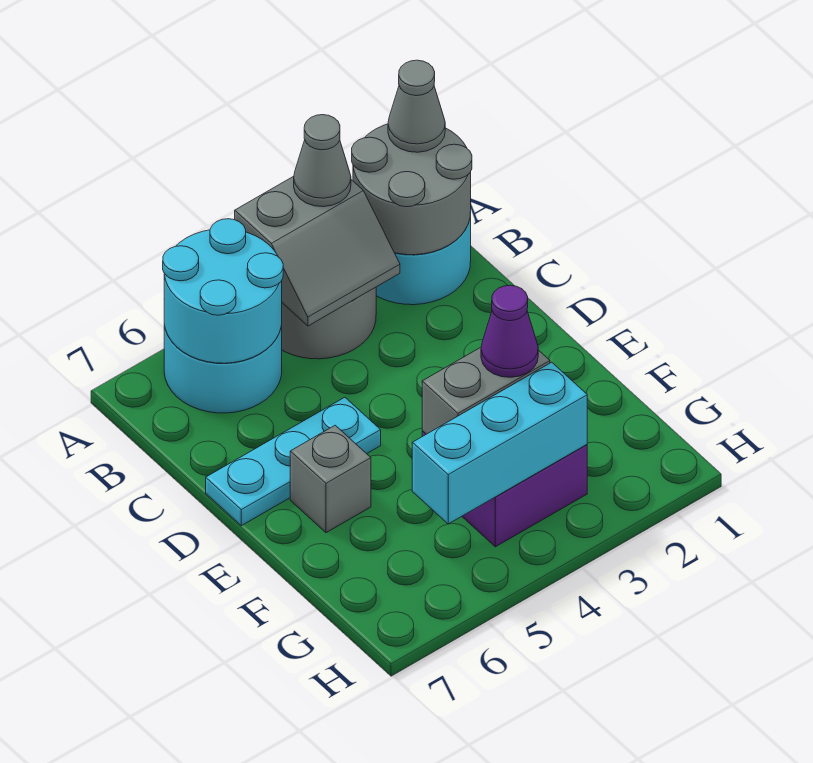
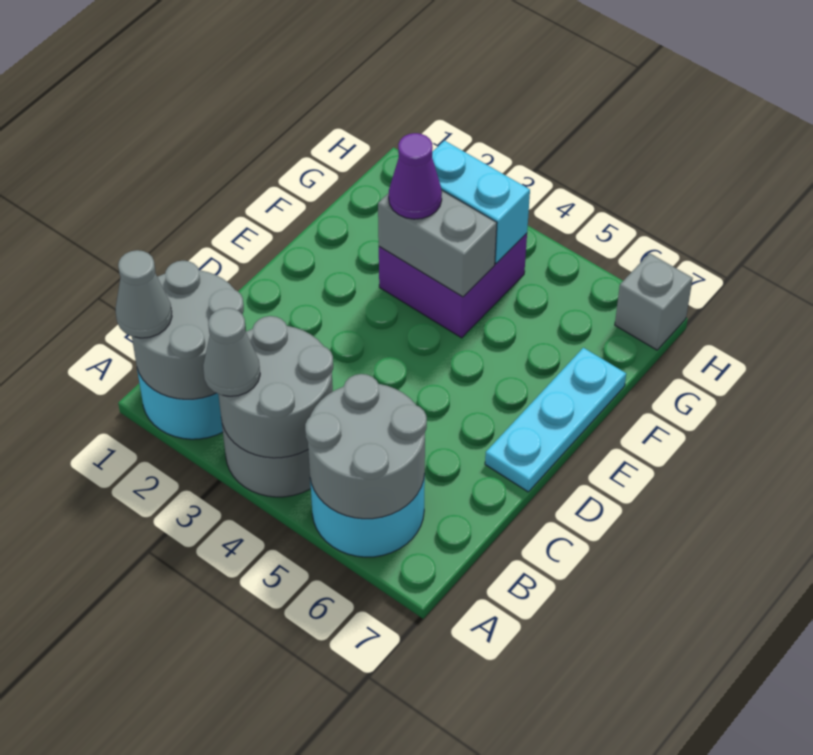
grey 2x2 slope [235,176,400,326] -> grey 2x2 round brick [218,316,333,458]
cyan 2x2 round brick [163,219,283,363] -> grey 2x2 round brick [305,374,427,519]
cyan 1x3 plate [206,397,381,526] -> cyan 1x3 plate turned to [485,348,626,492]
grey 1x1 brick [290,425,371,533] -> grey 1x1 brick moved to [615,253,693,350]
cyan 1x3 brick [412,362,587,524] -> cyan 1x2 brick [432,141,530,263]

